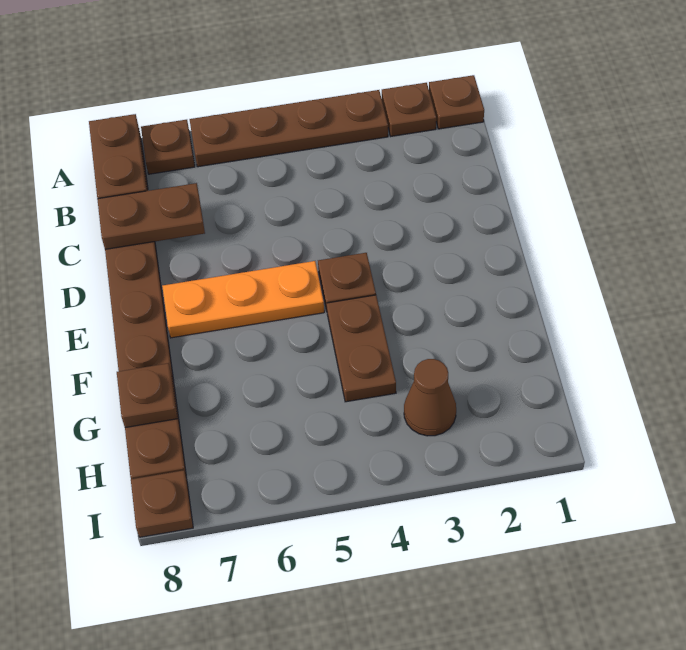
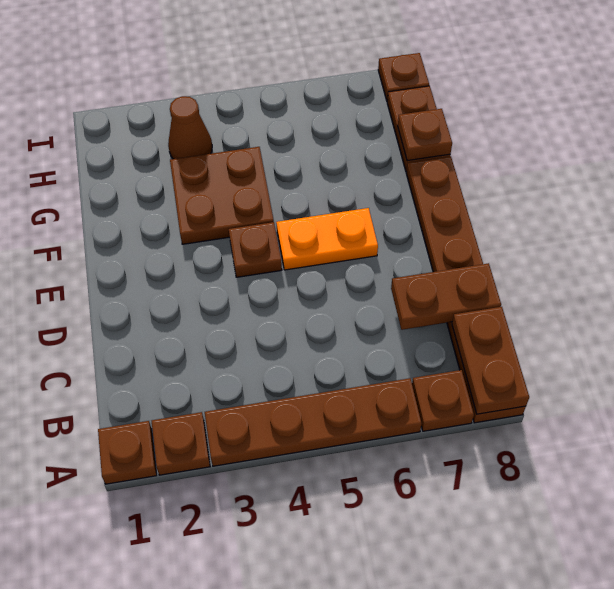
orange 1x3 plate [162,261,324,338] -> orange 1x2 plate [276,208,378,270]
brown 1x2 plate [327,295,396,402] -> brown 2x2 plate [170,147,274,244]

